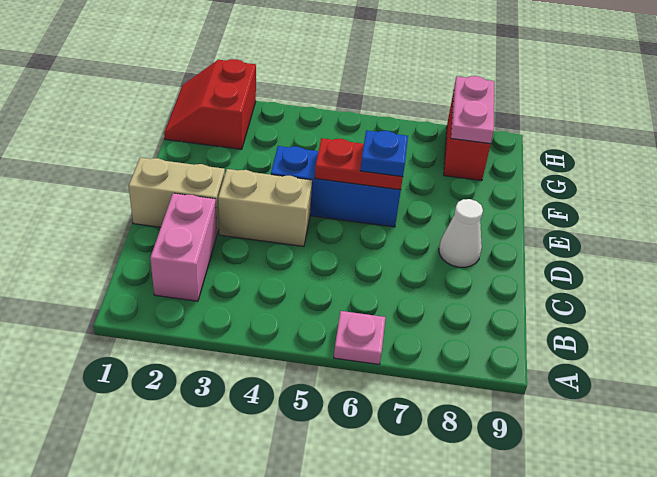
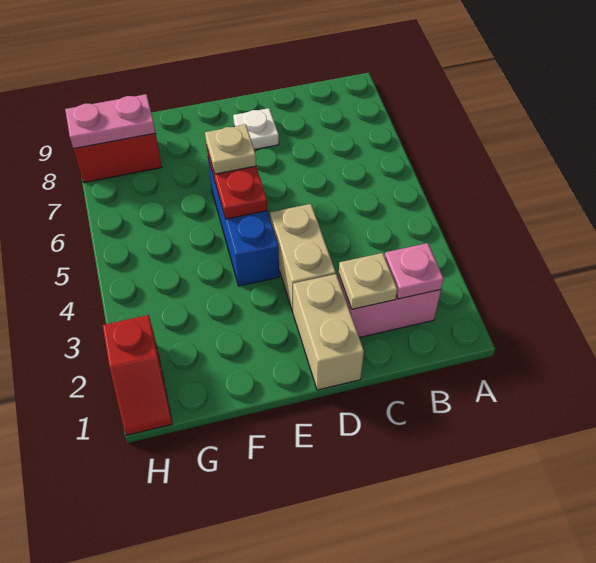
pink 1x1 plate [334,311,386,364] -> pink 1x1 plate moved to [385,243,444,299]
none -> tan 1x1 plate [339,253,397,309]
white 1x1 cone [439,199,483,267] -> white 1x1 plate [233,108,279,150]
blue 1x1 plate [360,130,408,177] -> tan 1x1 plate [205,124,256,174]
red 2x2 slope [164,59,256,149] -> red 1x2 slope [103,315,172,435]

